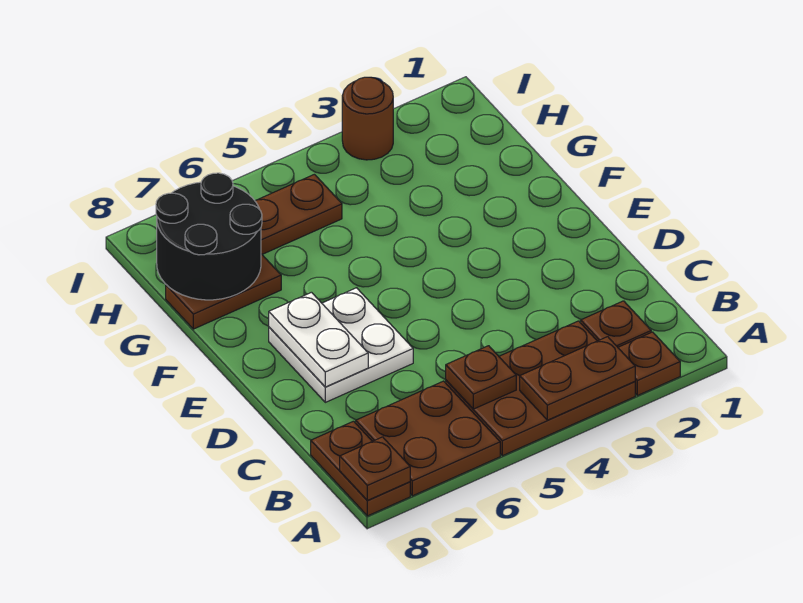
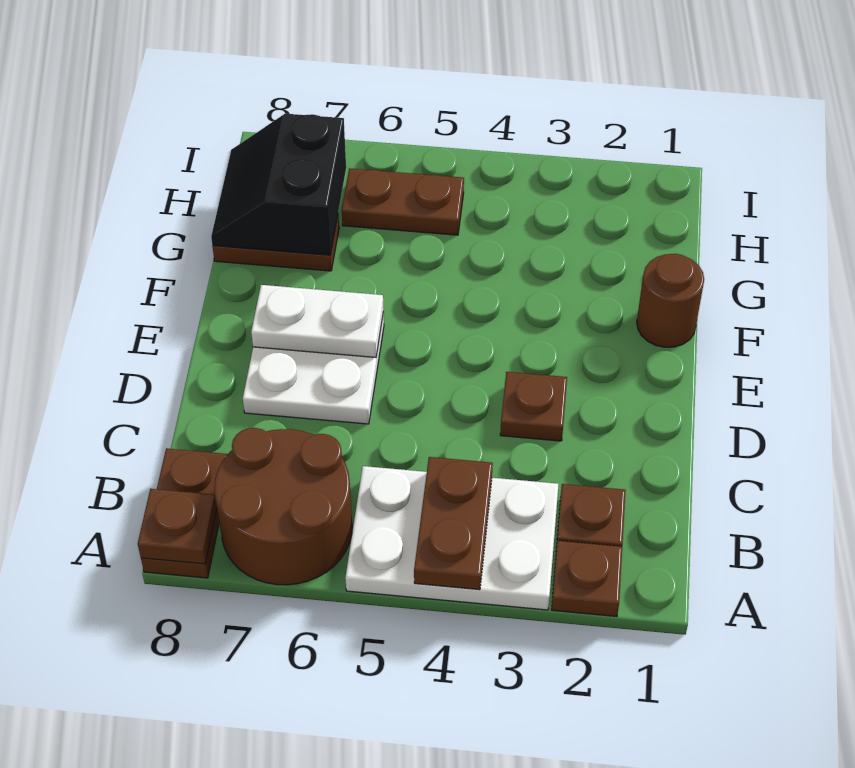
brown 2x3 plate [446,321,635,456] -> white 2x3 plate [345,466,559,610]
brown 1x2 plate [520,337,635,420] -> brown 1x2 plate turned to [414,457,493,590]
brown 2x2 plate [356,381,500,496] -> brown 2x2 round brick [214,428,352,585]
brown 1x1 plate [446,346,516,409] -> brown 1x1 plate moved to [500,372,567,441]
white 1x2 plate [269,292,368,387] -> white 1x2 plate turned to [251,285,384,357]
black 2x2 round brick [156,173,262,300] -> black 2x2 slope [211,114,346,255]
brown 1x1 round brick [342,77,393,160] -> brown 1x1 round brick moved to [637,254,704,347]

